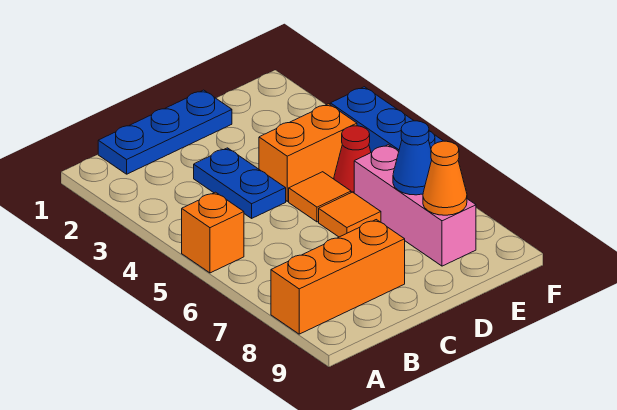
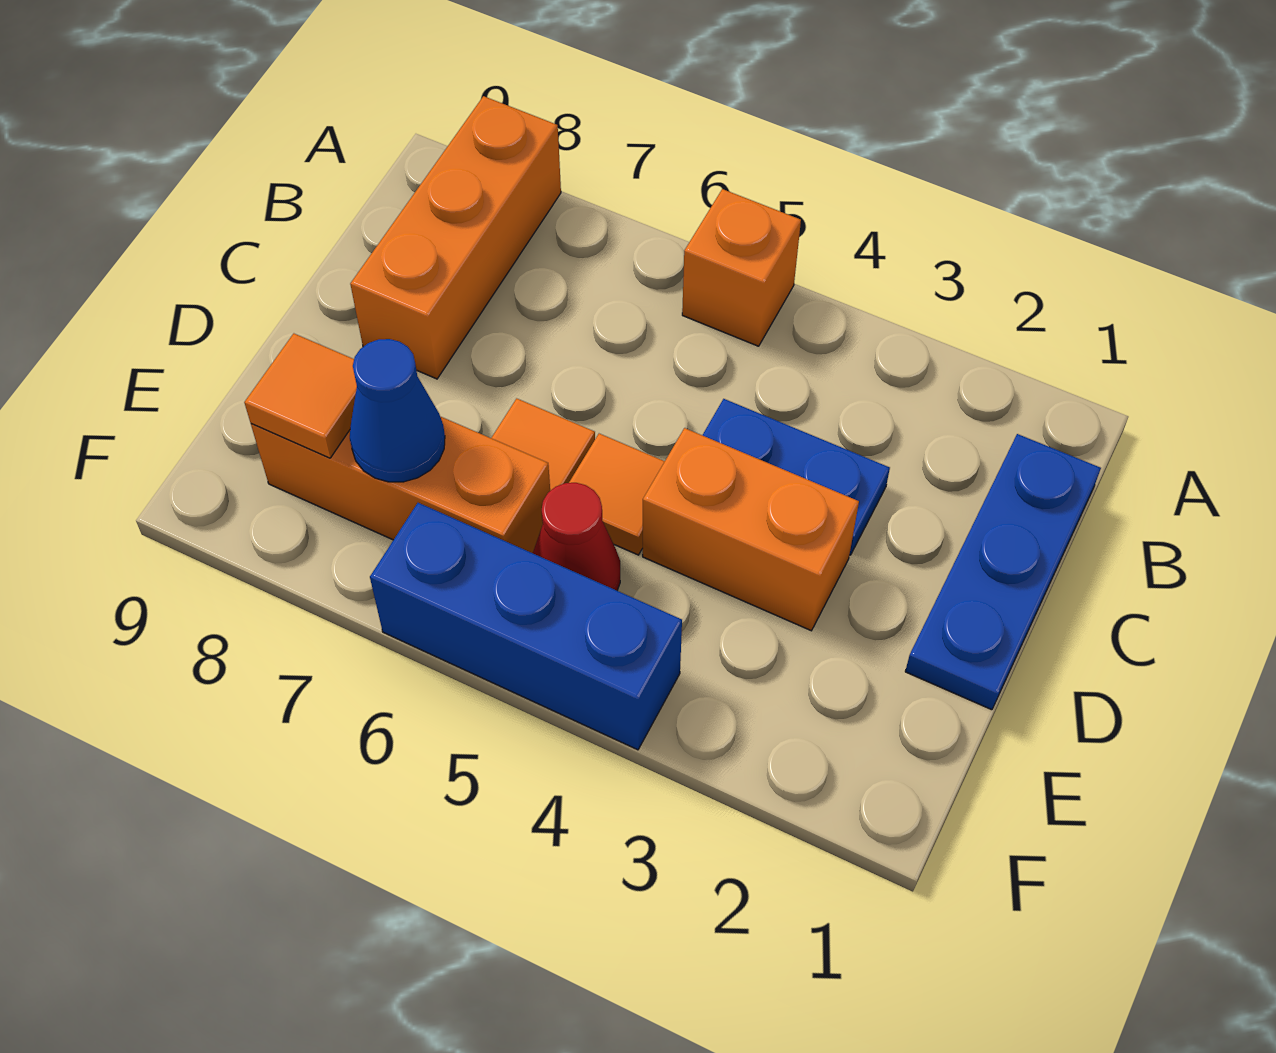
orange 1x2 brick [259,104,357,201] -> orange 1x2 brick turned to [643,428,859,631]
pink 1x3 brick [354,145,476,266] -> orange 1x3 brick [251,417,550,553]
orange 1x1 cone [423,141,467,215] -> orange 1x1 tile [244,334,357,458]

